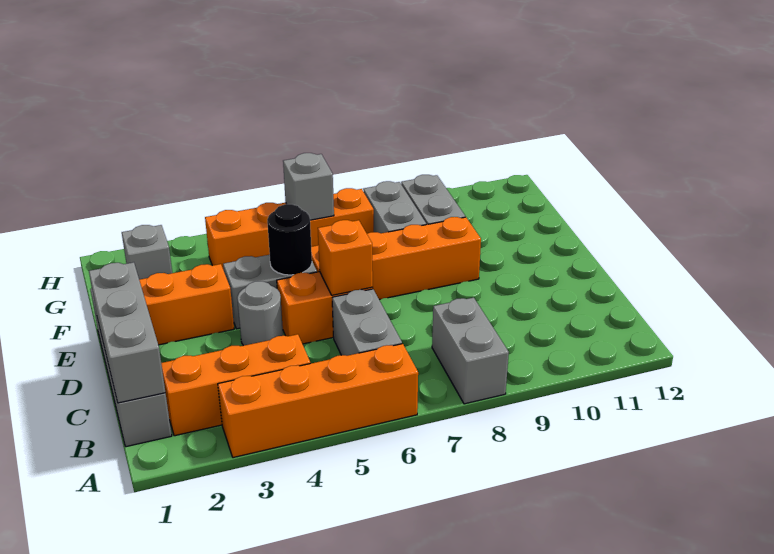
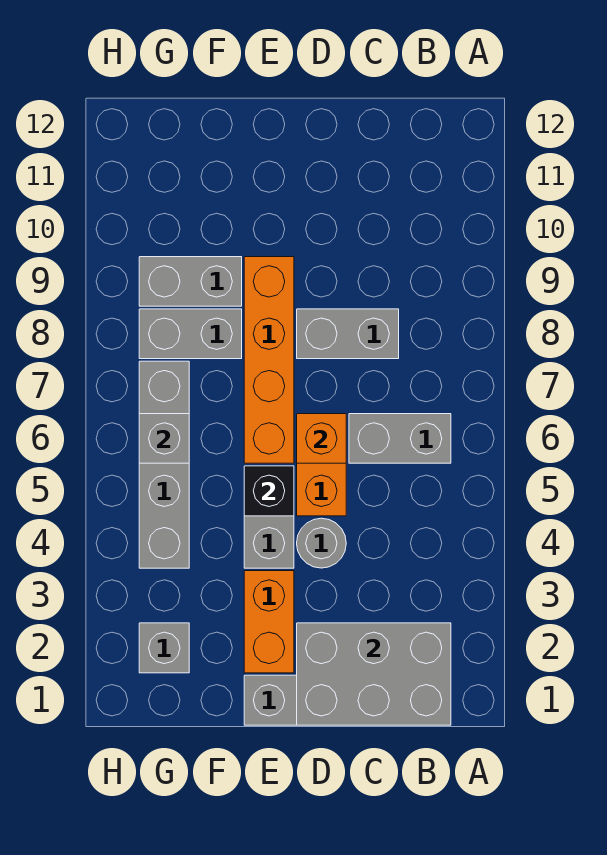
orange 1x4 brick [218,344,418,458] -> none
grey 1x2 brick [432,298,509,404] -> grey 1x2 brick moved to [297,309,399,359]
grey 1x3 brick [89,262,165,403] -> grey 2x3 brick [297,623,451,725]
orange 1x3 brick [161,334,310,436] -> none
black 1x1 round brick [267,204,312,275] -> black 1x1 brick [244,466,294,516]
orange 1x4 brick [205,188,374,270] -> grey 1x4 brick [139,361,189,568]

